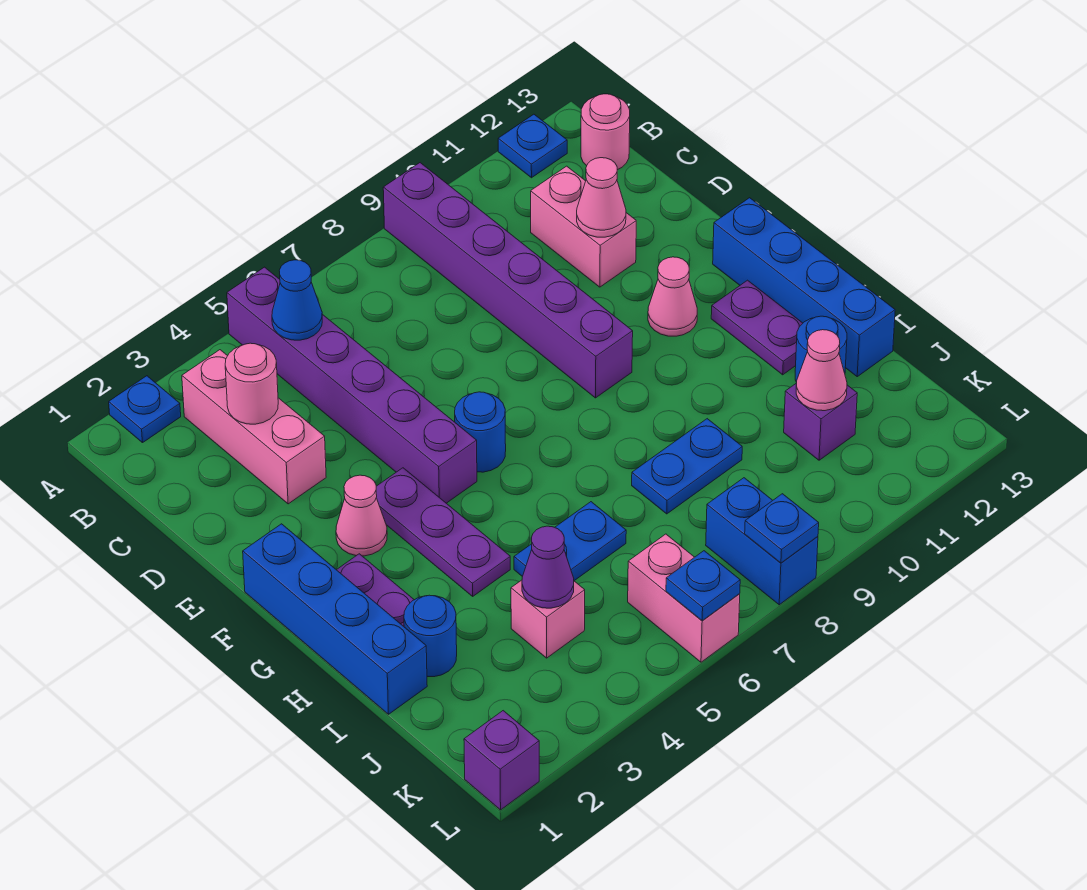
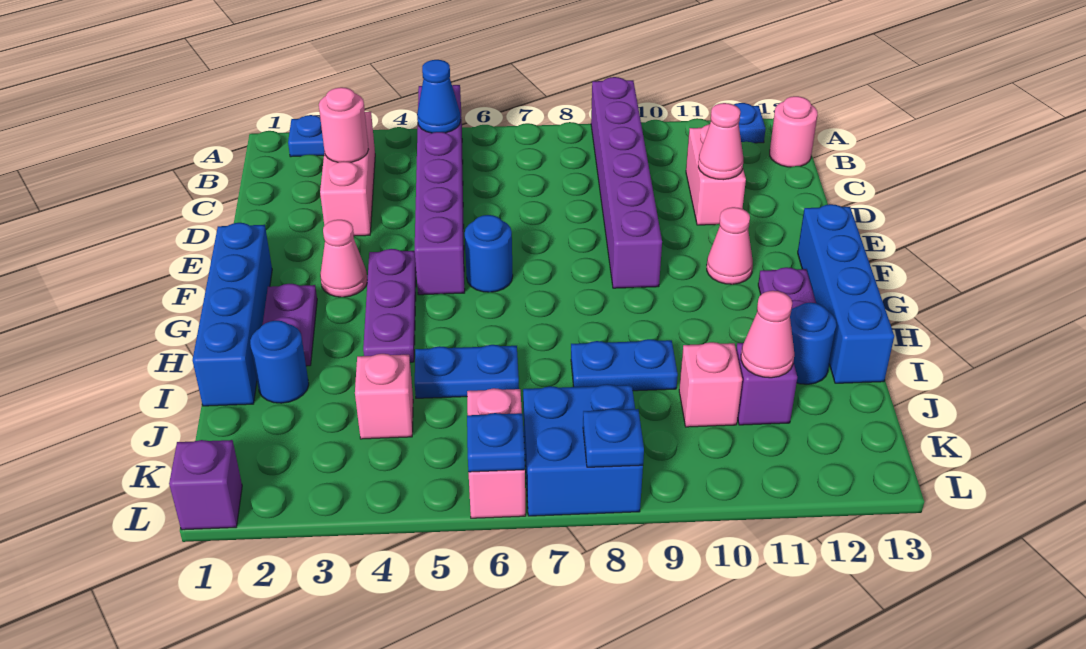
purple 1x1 cone [522,526,574,608] -> none
none -> pink 1x1 brick [679,342,742,427]
blue 1x2 brick [706,478,818,605] -> blue 2x2 brick [523,384,643,516]

